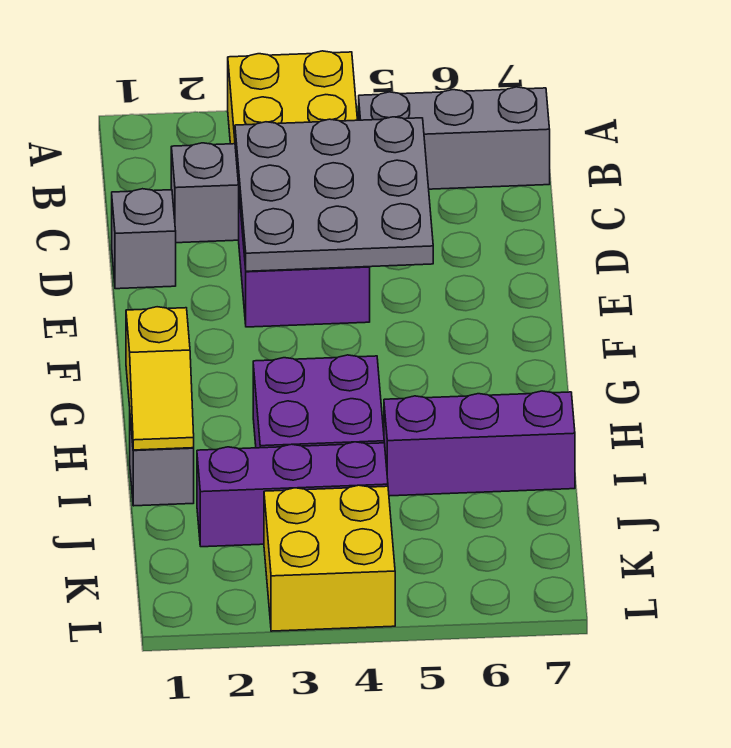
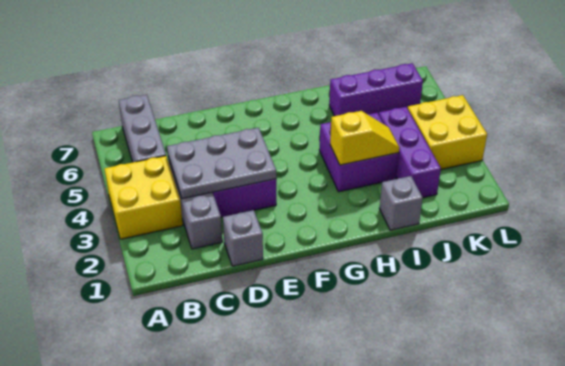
grey 3x3 plate [235,117,433,271] -> grey 2x3 plate [167,128,276,199]
yellow 1x2 slope [126,307,194,450] -> yellow 1x2 slope moved to [330,111,400,165]
purple 1x3 brick [384,391,575,496] -> purple 1x3 brick turned to [329,63,423,116]

